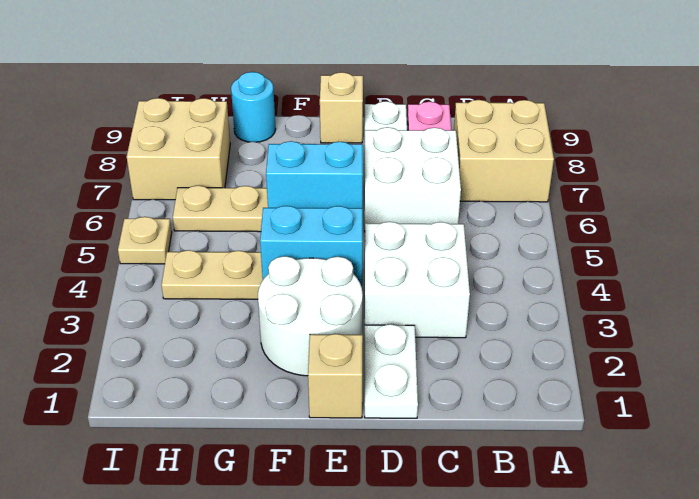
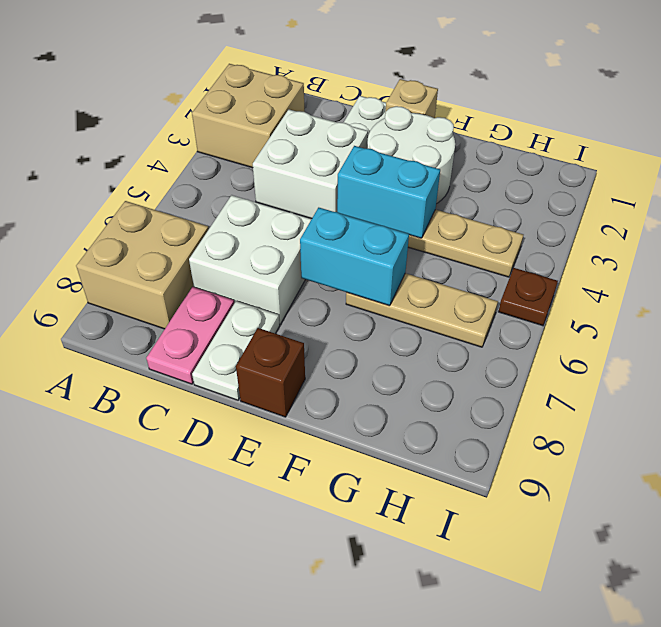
tan 1x1 brick [320,72,363,143] -> brown 1x1 brick [236,328,305,417]
cyan 1x1 round brick [231,72,276,142] -> none
tan 2x2 brick [127,98,230,200] -> tan 2x2 brick moved to [192,64,305,168]
tan 1x1 plate [118,217,172,264] -> brown 1x1 plate [498,268,558,326]

